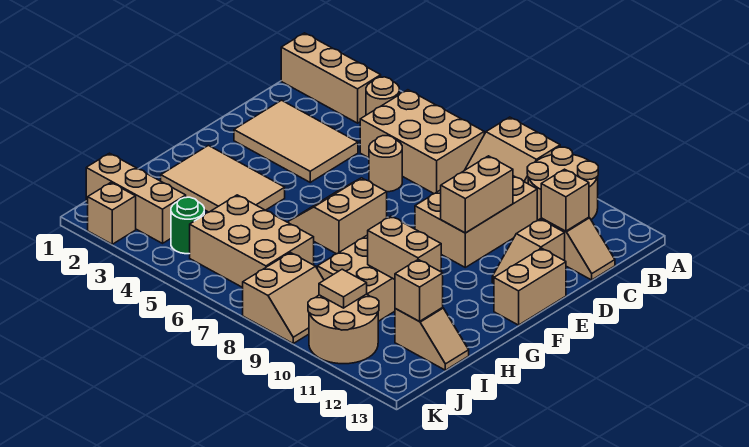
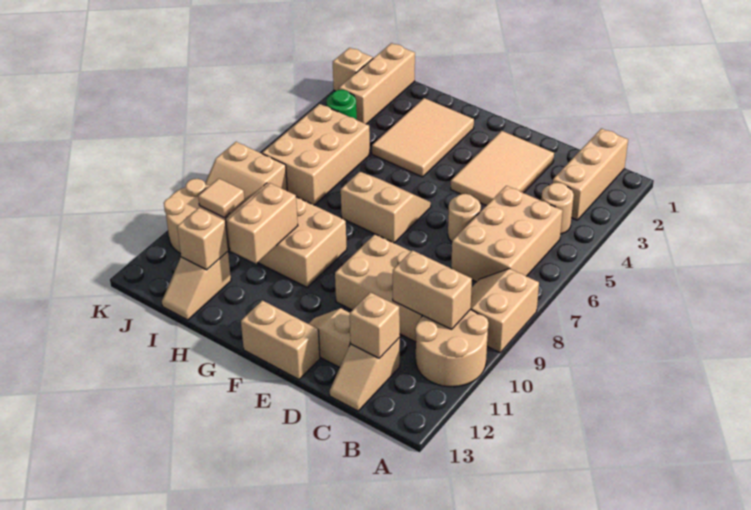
tan 1x2 brick [441,156,513,233] -> tan 1x2 brick moved to [393,250,472,329]

